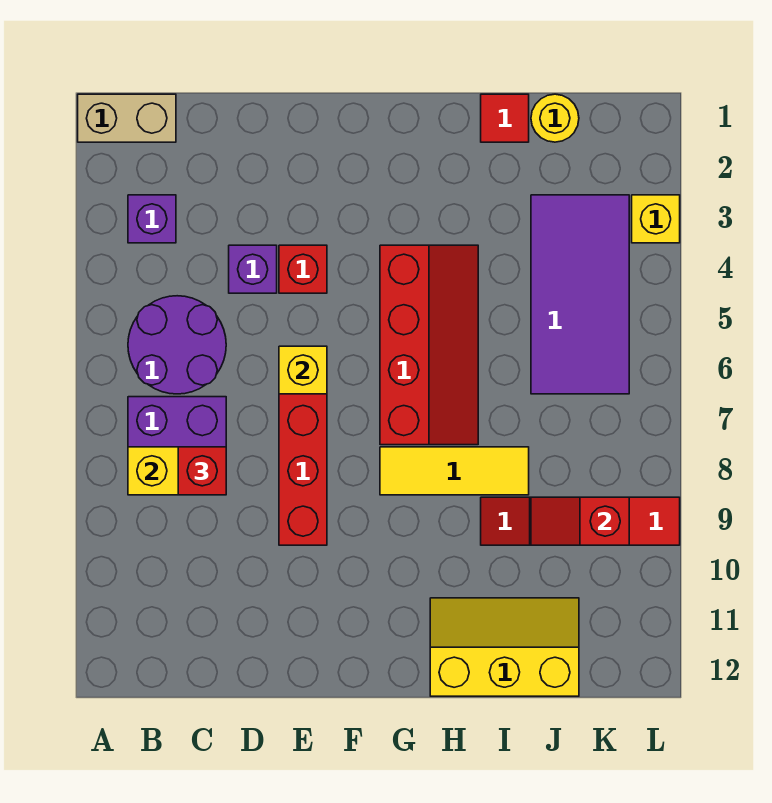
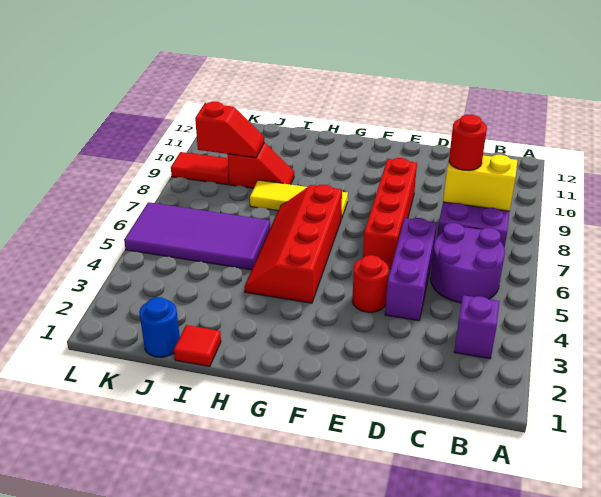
tan 1x2 brick [78,94,176,142] -> none
red 1x1 brick [178,447,226,495] -> red 1x1 round brick [449,114,487,170]
purple 1x1 brick [229,245,277,293] -> purple 1x3 brick [385,218,437,321]
red 1x1 brick [279,245,327,293] -> red 1x1 round brick [352,255,389,312]
yellow 1x1 brick [279,346,327,394] -> none
yellow 2x3 slope [430,598,579,696] -> none
yellow 1x1 round brick [531,94,579,142] -> blue 1x1 round brick [139,297,180,357]
purple 2x4 tile [531,195,629,394] -> purple 2x4 tile turned to [124,202,270,270]
yellow 1x1 brick [632,195,680,243] -> none

